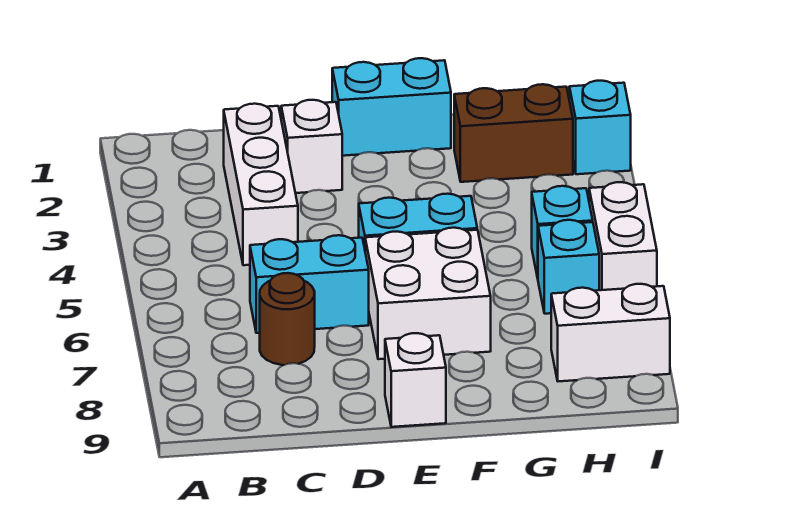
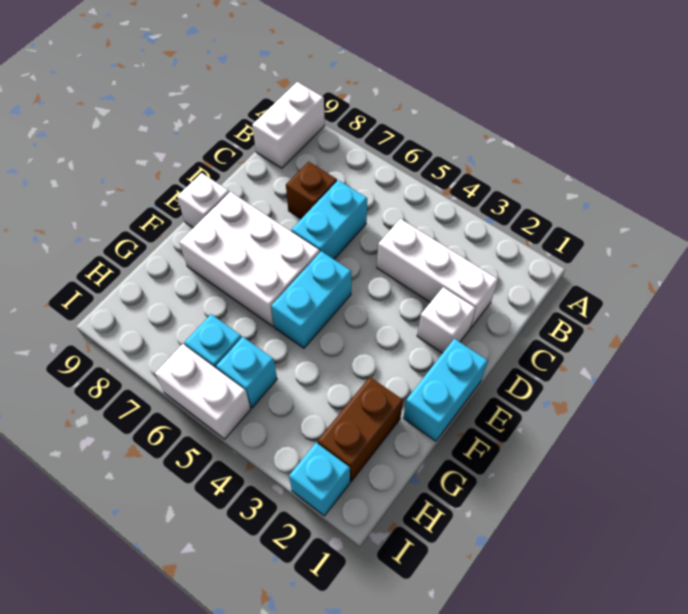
brown 1x1 round brick [260,273,315,365] -> brown 1x1 brick [286,162,337,219]
white 2x2 brick [365,228,491,359] -> white 2x3 brick [179,192,320,327]
white 1x2 brick [551,284,670,381] -> white 1x2 brick moved to [252,82,325,168]

